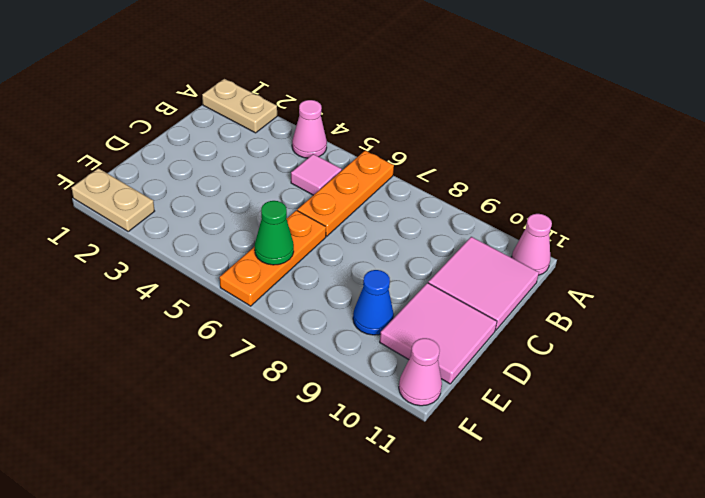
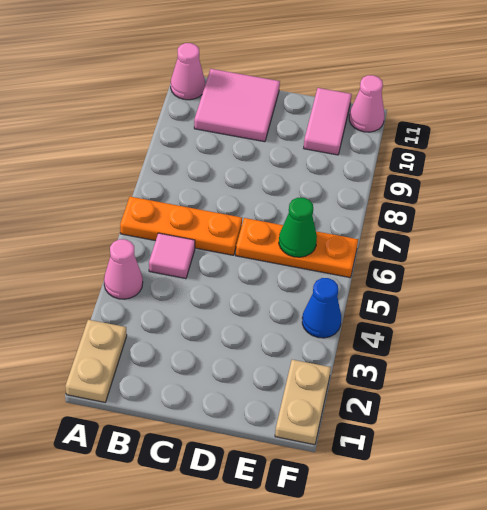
pink 2x2 tile [380,283,497,384] -> pink 1x2 tile [304,88,352,155]
blue 1x1 cone [353,270,394,335] -> blue 1x1 cone moved to [302,278,341,338]

